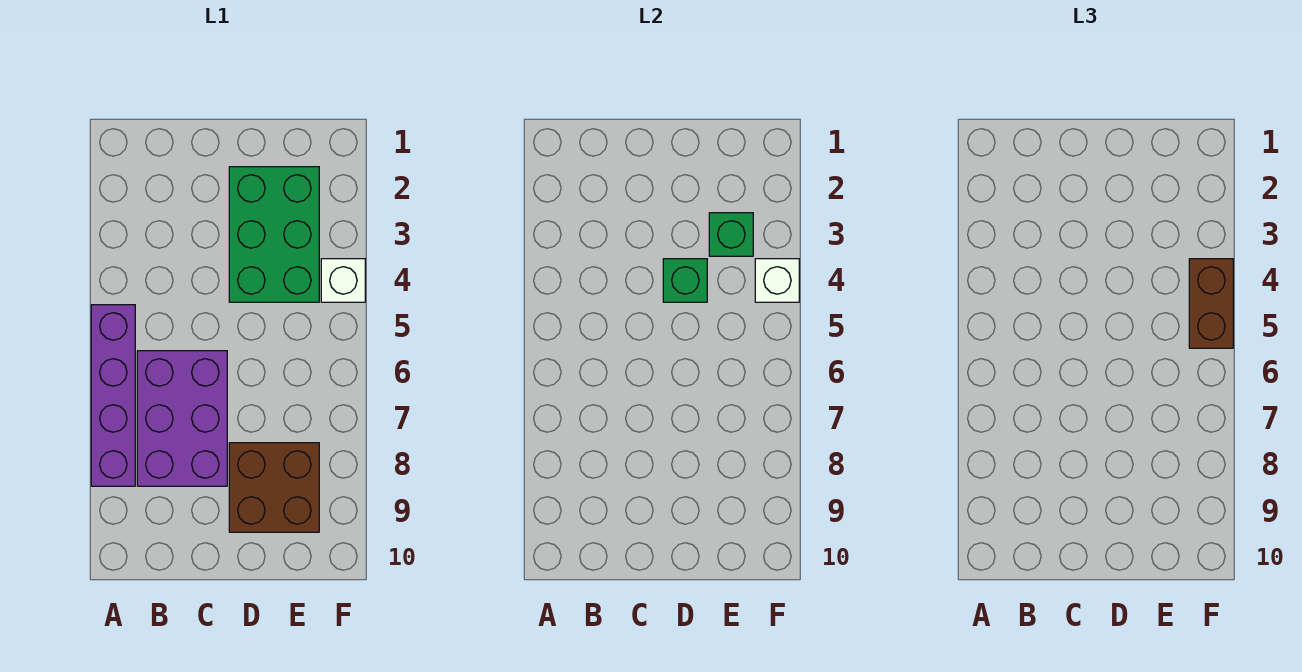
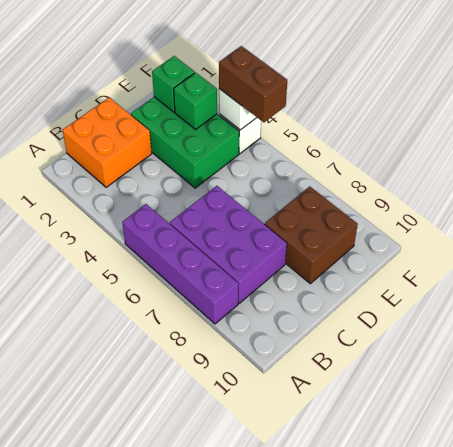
none -> orange 2x2 brick [63,98,152,187]
green 1x1 brick [663,259,707,302] -> green 1x1 brick moved to [152,56,195,112]

